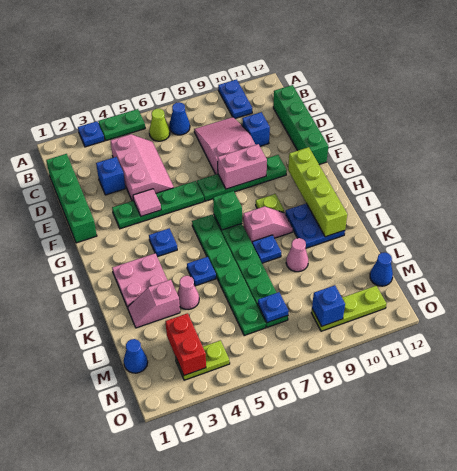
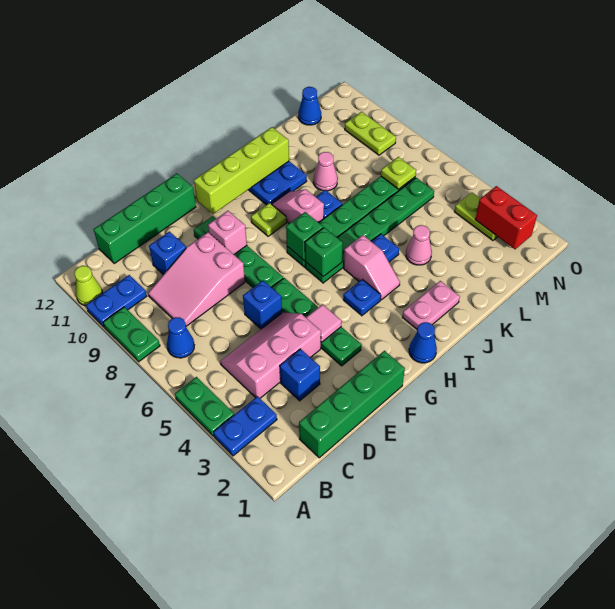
blue 1x1 plate [78,121,104,147] -> blue 1x2 plate [213,396,277,456]
none -> green 1x2 plate [103,307,160,362]
lime 1x1 cone [149,109,170,141] -> lime 1x1 cone moved to [74,266,103,306]
pink 1x2 brick [218,144,267,189] -> pink 1x1 brick [208,211,247,254]
none -> green 1x1 brick [305,228,343,277]
pink 2x2 plate [112,253,168,308] -> pink 1x2 plate [402,281,460,329]
pink 1x2 slope [128,280,180,328] -> pink 1x2 slope moved to [344,235,400,300]
blue 1x1 cone [124,339,148,373] -> blue 1x1 cone moved to [409,322,437,363]
red 1x2 brick [165,313,206,375] -> red 1x2 brick turned to [475,186,537,249]
blue 1x1 plate [258,292,289,323] -> lime 1x1 plate [381,157,416,189]
lime 1x3 plate [311,286,386,331] -> lime 1x2 plate [345,112,396,155]
blue 1x1 brick [312,285,345,326] -> blue 1x1 brick moved to [243,281,282,329]

